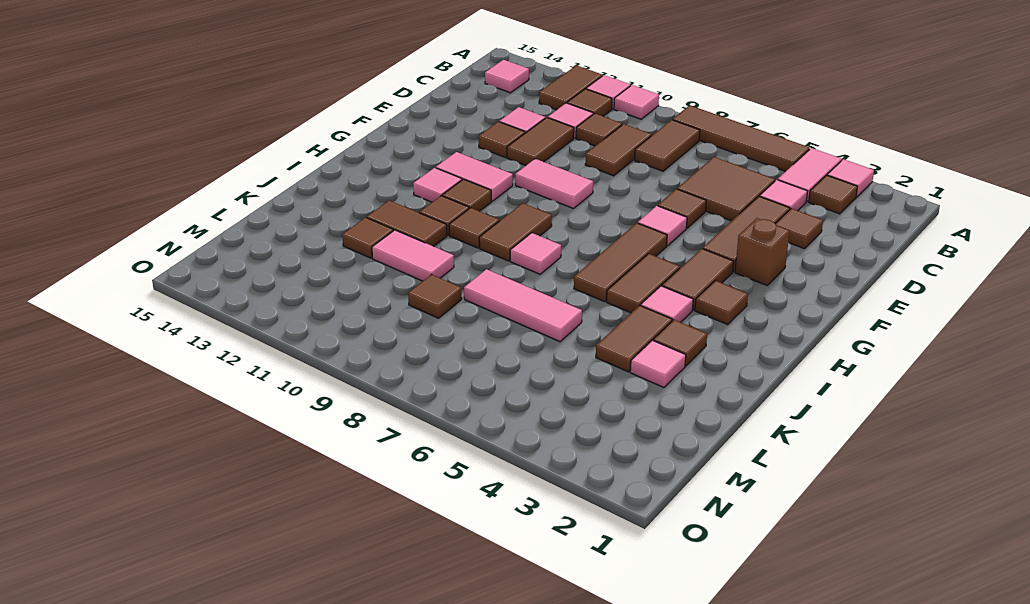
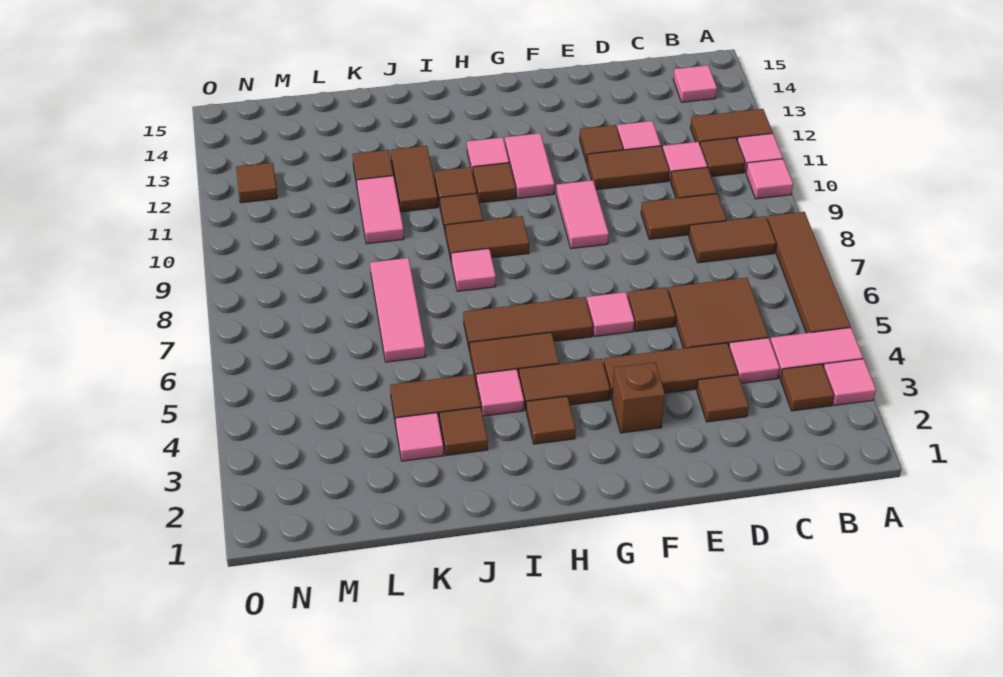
brown 1x1 tile [408,275,462,318] -> brown 1x1 tile moved to [236,163,277,203]

